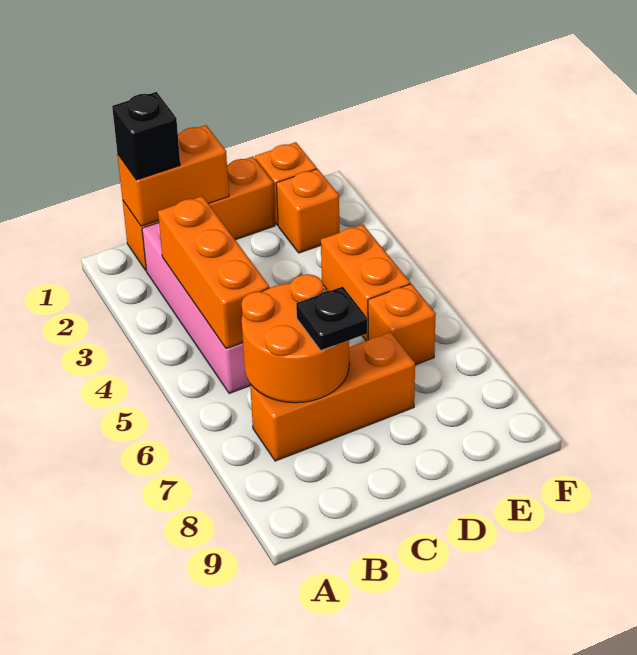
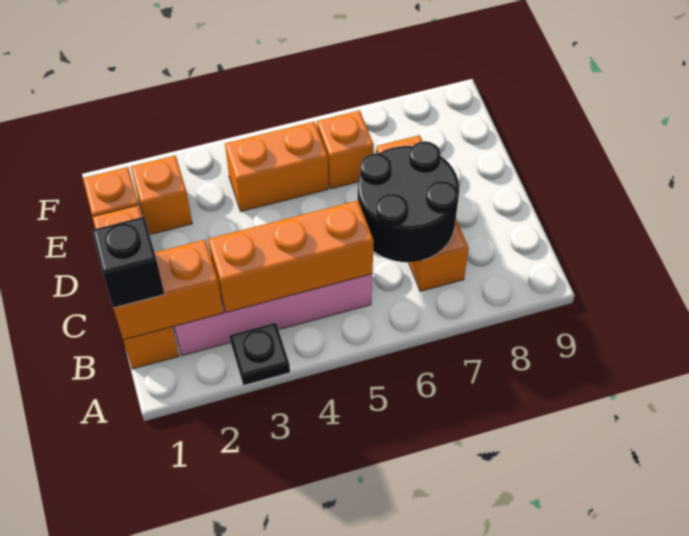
orange 1x2 brick [117,125,229,226] -> orange 1x2 brick turned to [114,240,223,340]
orange 2x2 round brick [242,274,349,403] -> black 2x2 round brick [358,141,459,262]
black 1x1 plate [296,286,367,351] -> black 1x1 plate moved to [230,323,290,385]

